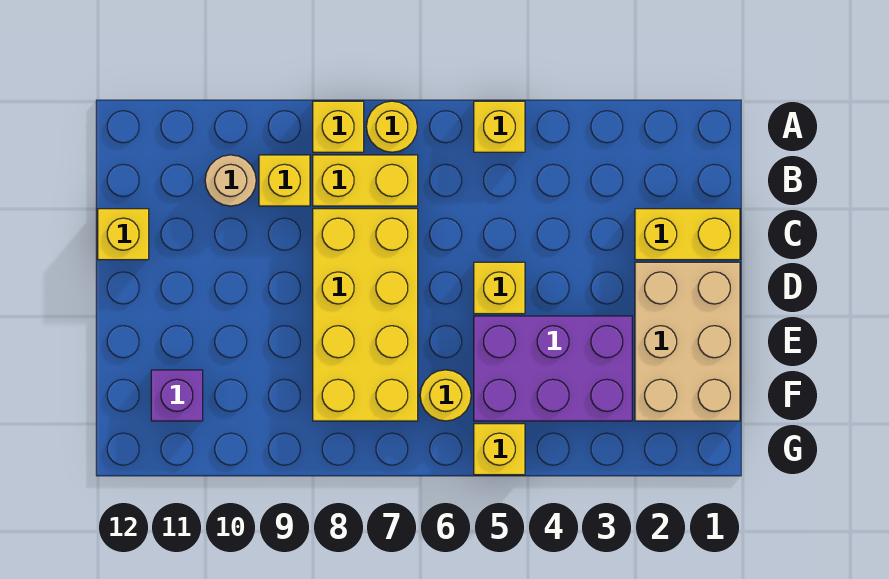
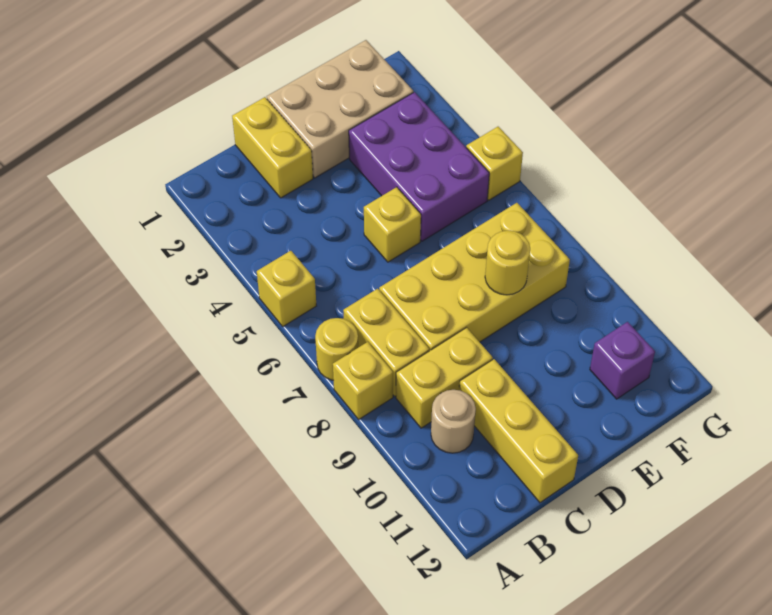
yellow 1x1 brick [259,155,310,206] -> yellow 1x2 brick [396,328,493,428]
yellow 1x1 brick [98,209,149,260] -> yellow 1x3 brick [459,359,578,503]
yellow 1x1 round brick [420,370,471,421] -> yellow 1x1 round brick moved to [485,231,530,295]

